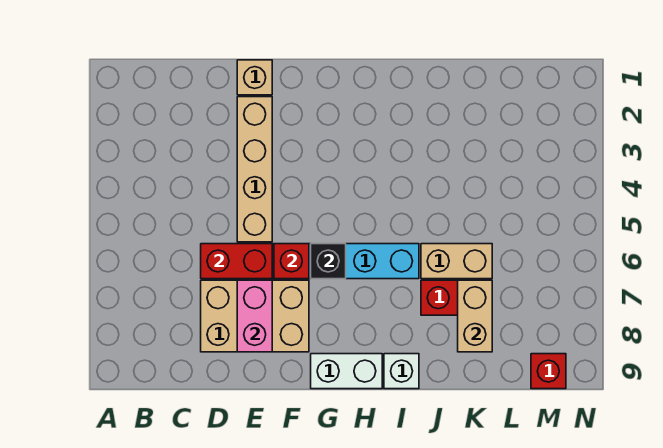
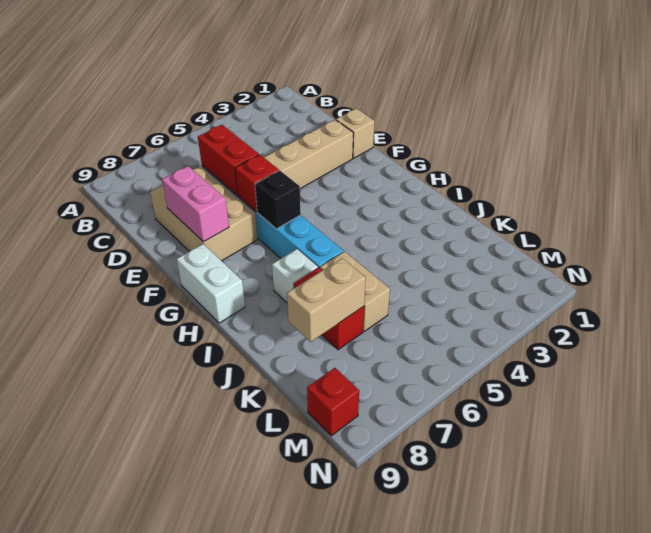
pink 1x2 brick [237,280,272,352] -> pink 1x2 brick turned to [162,166,229,242]
white 1x1 brick [384,354,419,389] -> white 1x1 brick moved to [272,249,318,302]

